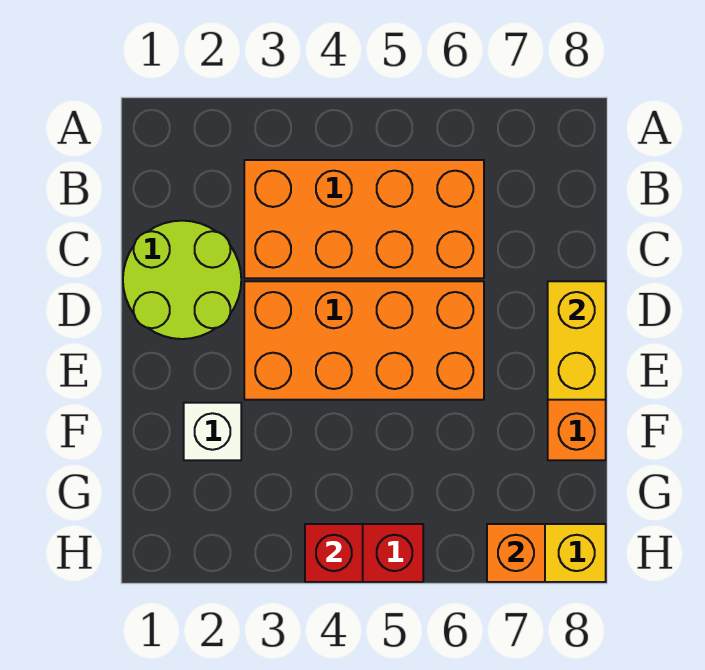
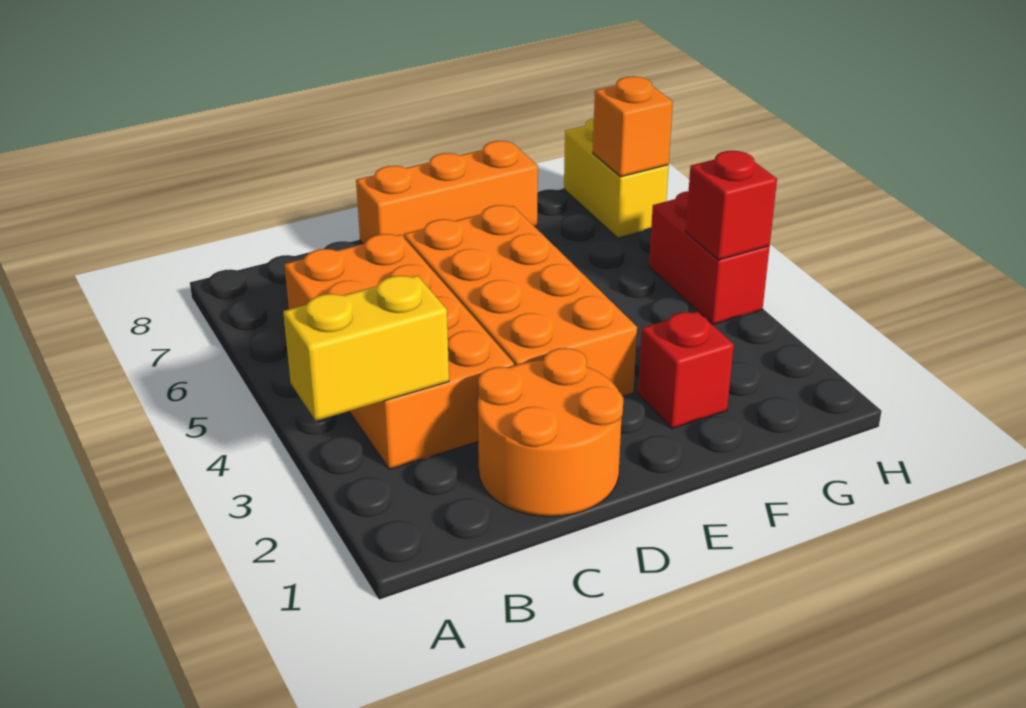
lime 2x2 round brick [123,221,241,339] -> orange 2x2 round brick [478,348,623,517]
yellow 1x2 brick [548,281,606,400] -> yellow 1x2 brick moved to [283,276,449,421]
white 1x1 brick [184,403,241,460] -> red 1x1 brick [638,311,734,429]

